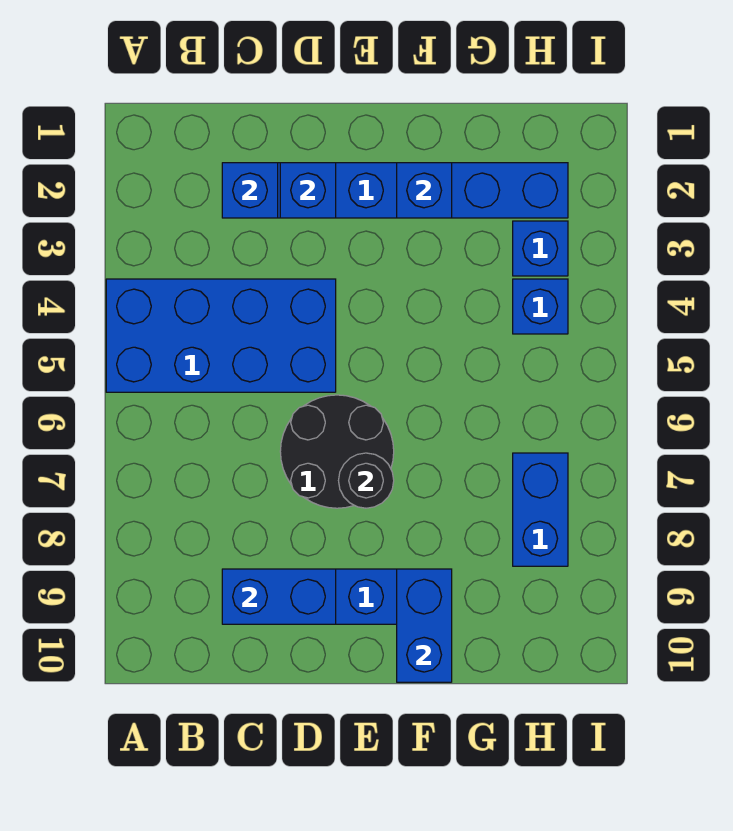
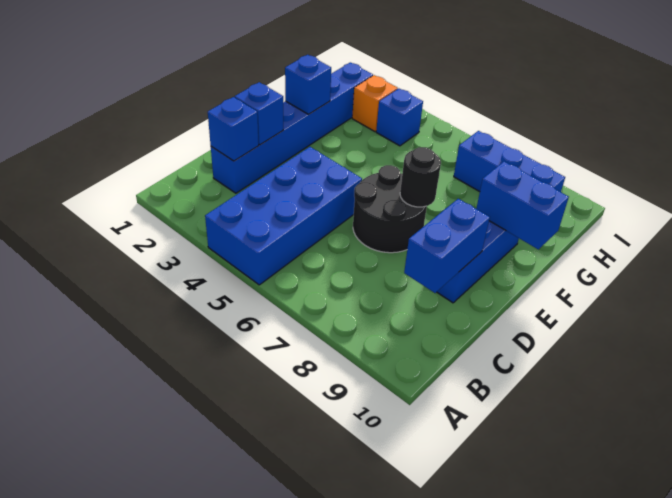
blue 1x1 brick [513,221,568,276] -> orange 1x1 brick [352,75,398,132]
blue 1x2 brick [513,453,568,566] -> blue 1x3 brick [454,131,565,192]

